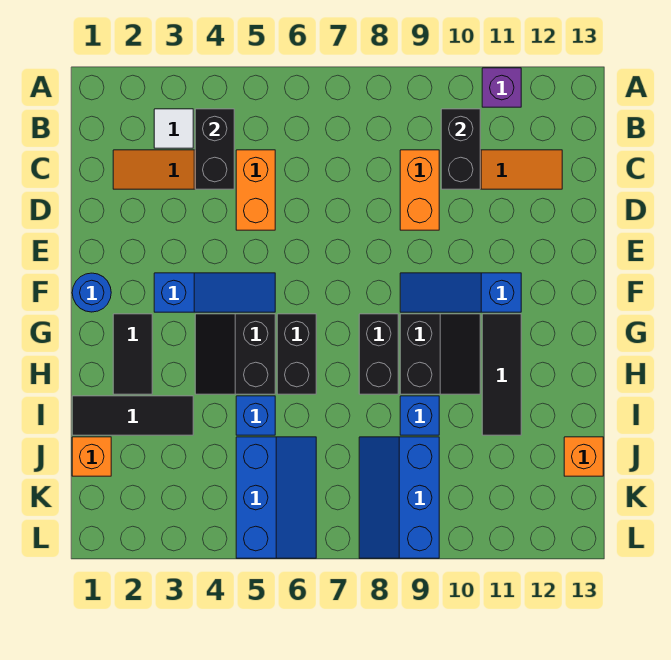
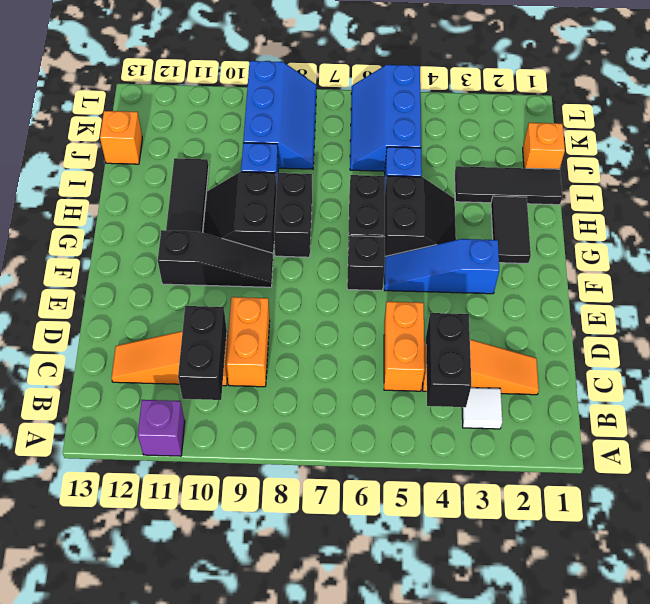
blue 1x1 round brick [72,273,111,312] -> none
none -> black 1x1 brick [347,236,385,291]
blue 1x3 slope [400,273,521,312] -> black 1x3 slope [158,230,273,287]

